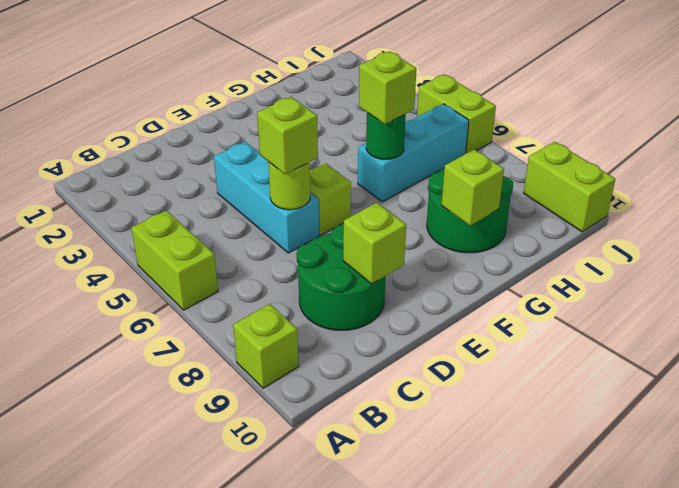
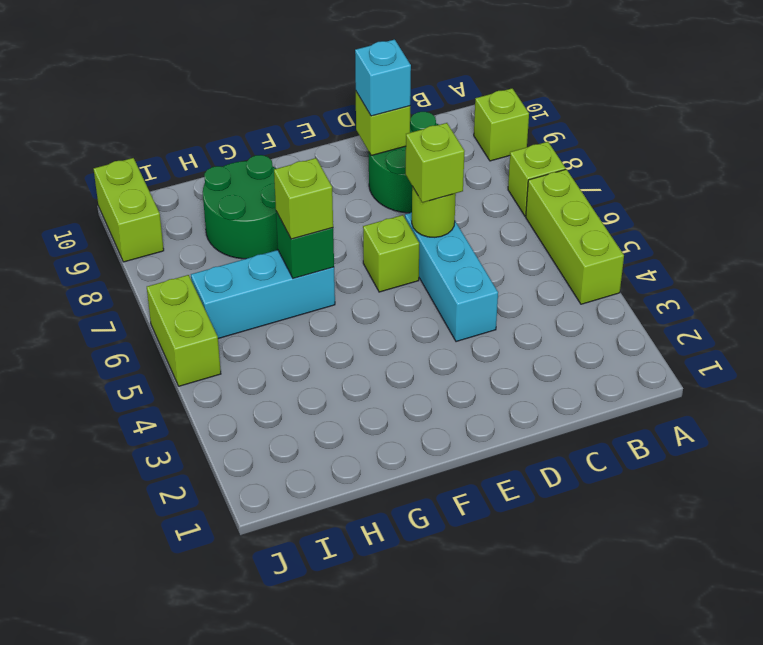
lime 1x2 brick [131,211,218,310] -> lime 1x3 brick [526,169,624,304]
none -> cyan 1x1 brick [355,39,411,116]
green 1x1 round brick [366,113,406,160] -> green 1x1 brick [276,211,334,279]
lime 1x1 brick [441,149,504,226] -> lime 1x1 brick moved to [508,142,566,216]

